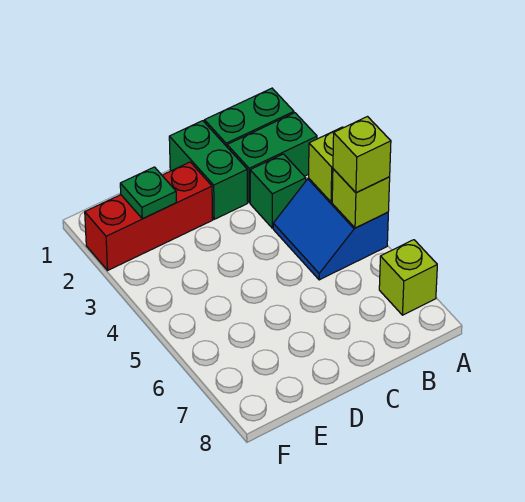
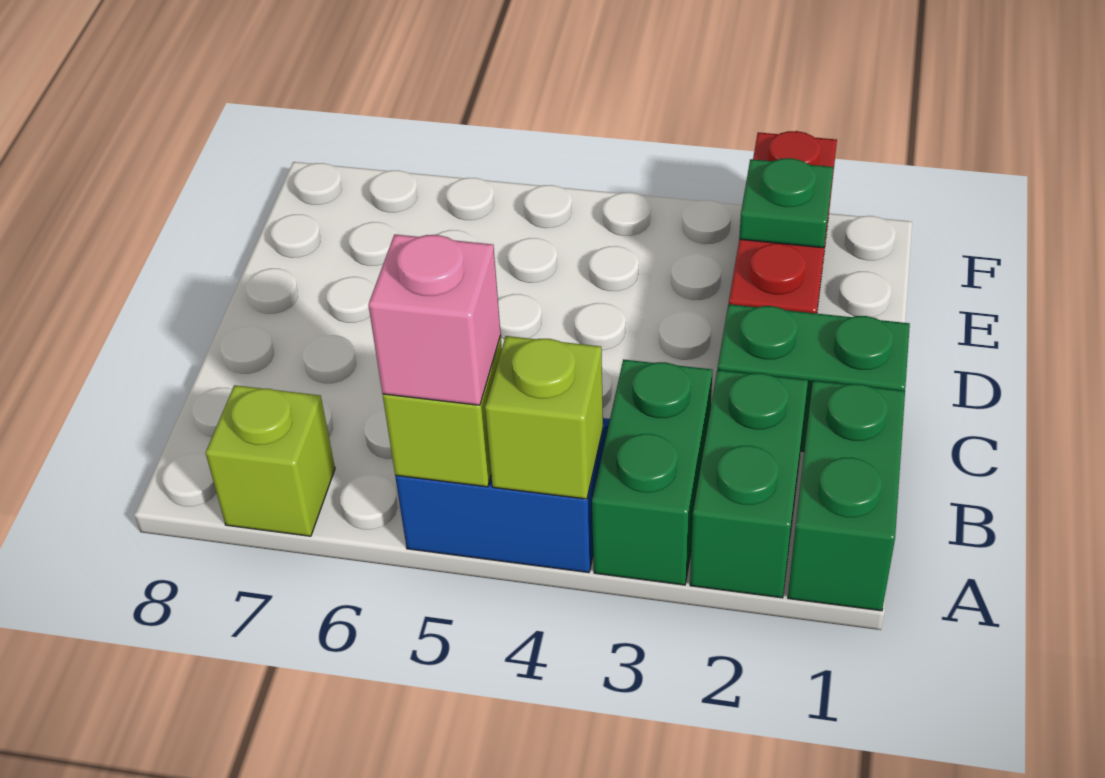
lime 1x1 brick [333,117,391,193] -> pink 1x1 brick [368,234,501,405]
green 1x1 brick [250,154,306,228] -> green 1x2 brick [592,359,713,585]

